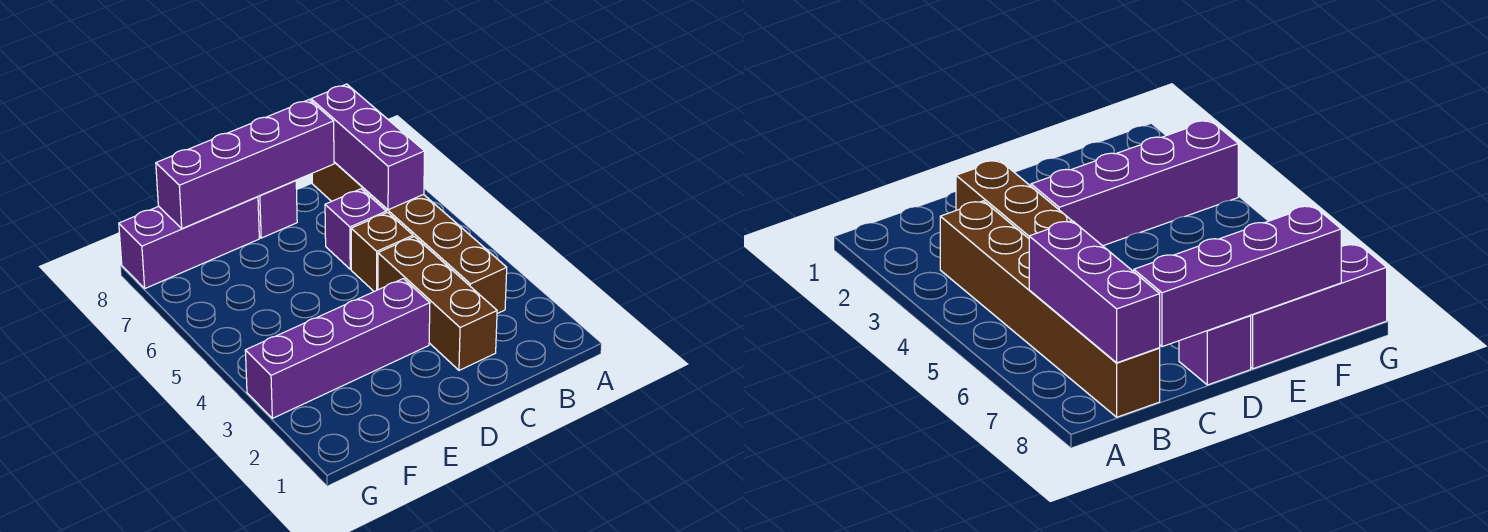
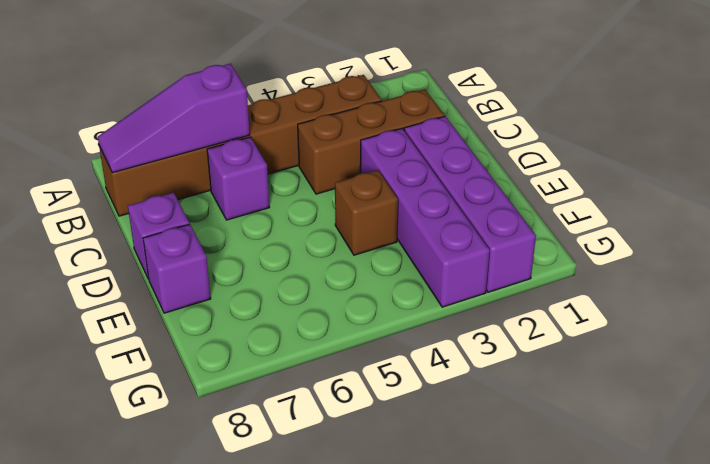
purple 1x3 brick [311,84,425,210] -> purple 1x3 slope [98,64,250,173]
brown 1x1 brick [351,212,413,291] -> brown 1x1 brick moved to [335,170,398,255]
purple 1x4 brick [156,100,334,229] -> purple 1x4 brick moved to [404,116,536,292]
purple 1x3 brick [119,197,259,288] -> purple 1x1 brick [143,224,211,313]

